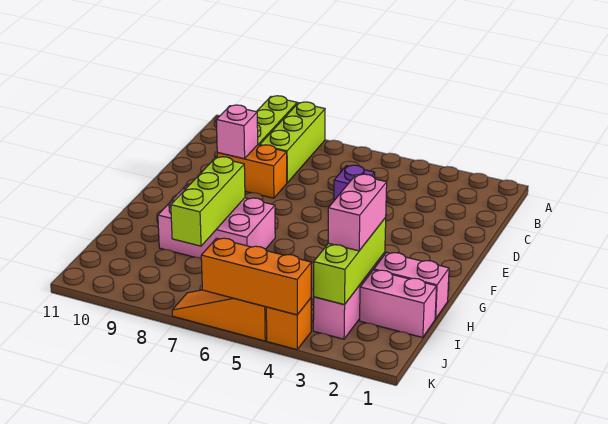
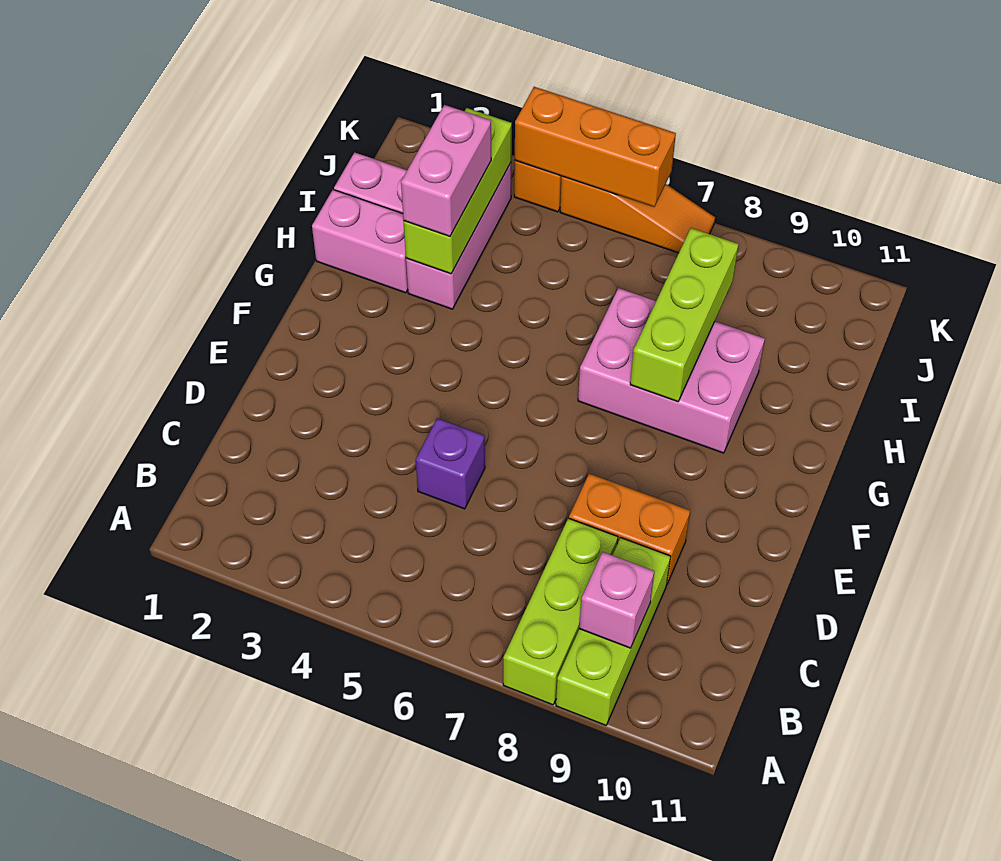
pink 1x1 brick [216,105,258,159] -> pink 1x1 brick moved to [579,552,654,648]

